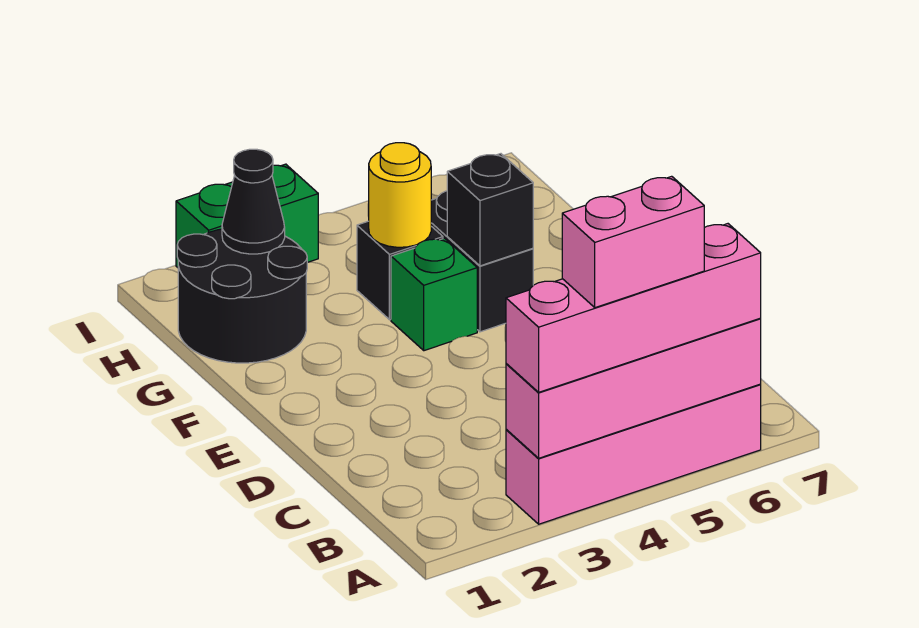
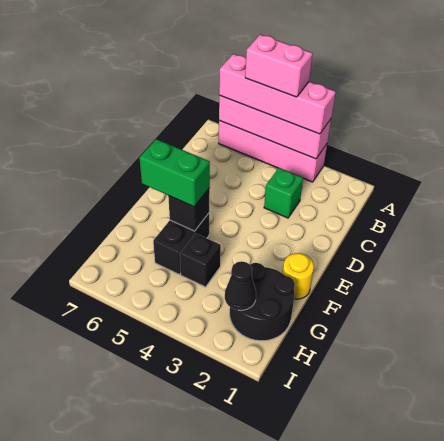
green 1x1 brick [391,238,477,351] -> green 1x1 brick moved to [264,168,303,218]
yellow 1x1 round brick [369,143,431,247] -> yellow 1x1 round brick moved to [283,253,314,299]
green 1x2 brick [176,164,318,267] -> green 1x2 brick moved to [140,139,210,207]

